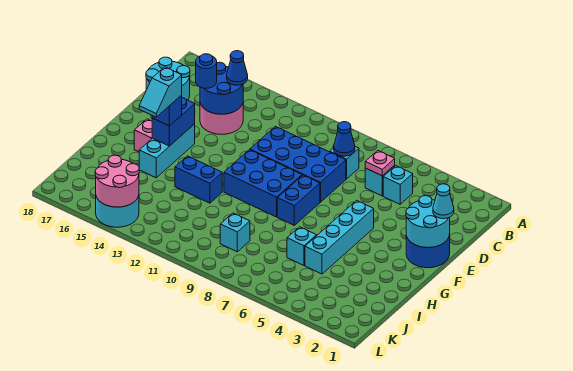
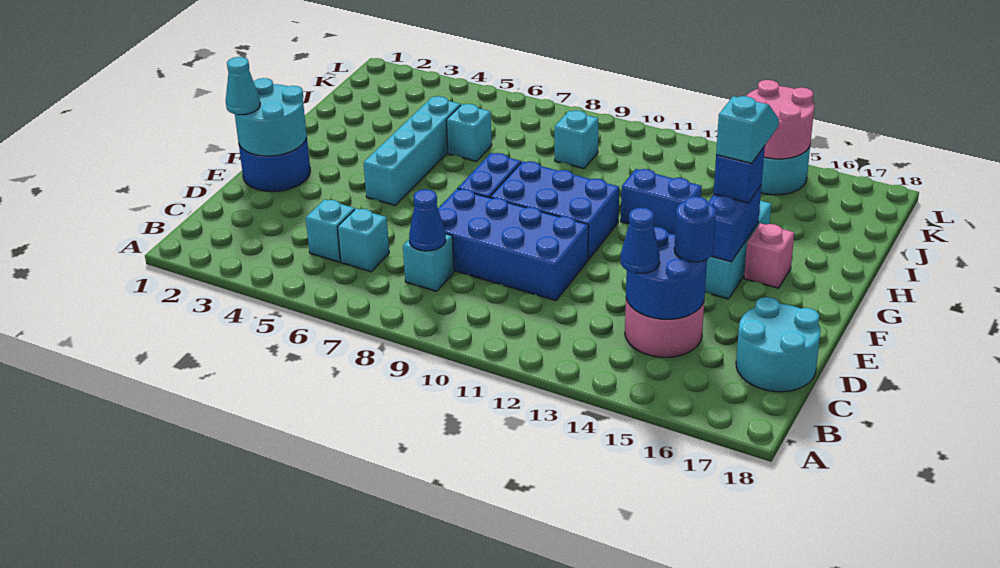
pink 1x1 plate [365,151,395,176] -> none

